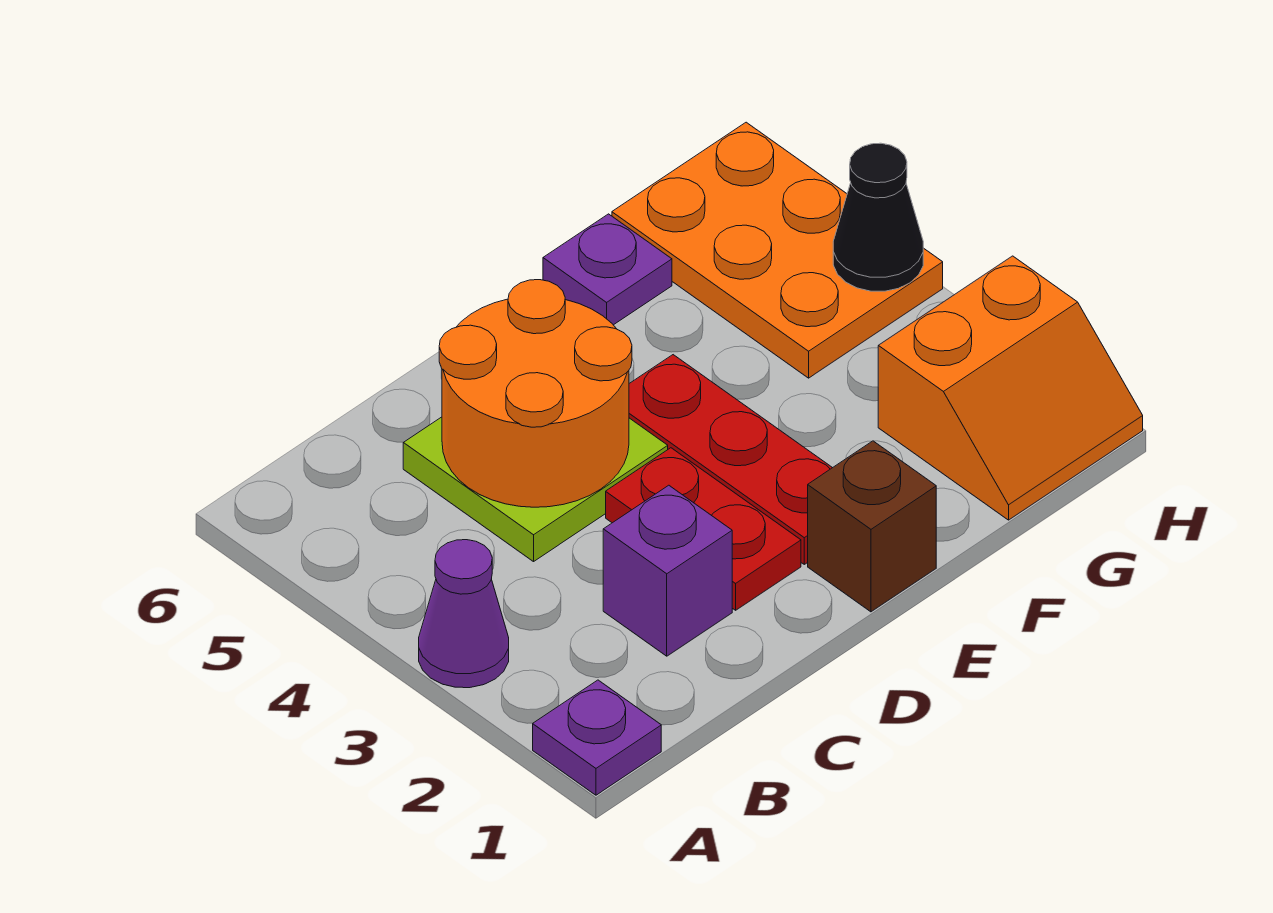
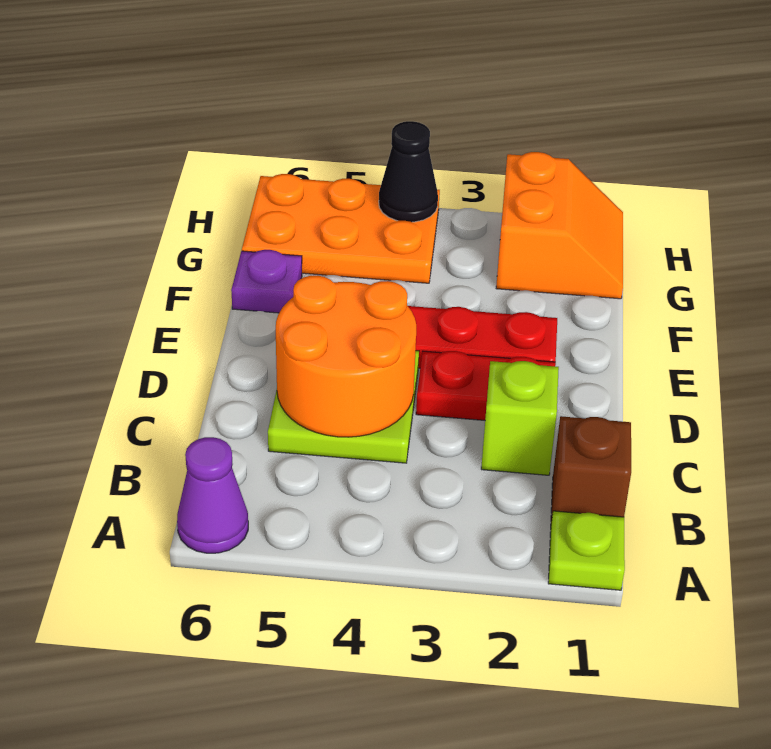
purple 1x1 plate [533,680,661,795] -> lime 1x1 plate [548,511,625,590]
purple 1x1 cone [419,540,509,688] -> purple 1x1 cone moved to [177,437,248,553]
purple 1x1 brick [603,485,732,656] -> lime 1x1 brick [481,361,559,475]
brown 1x1 brick [808,441,936,612] -> brown 1x1 brick moved to [551,416,631,523]

